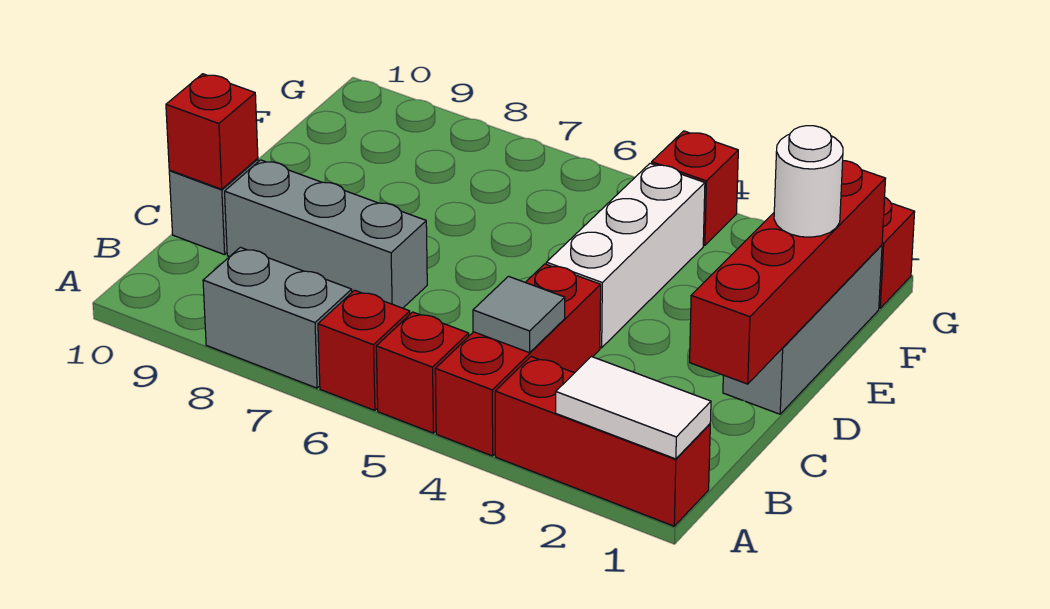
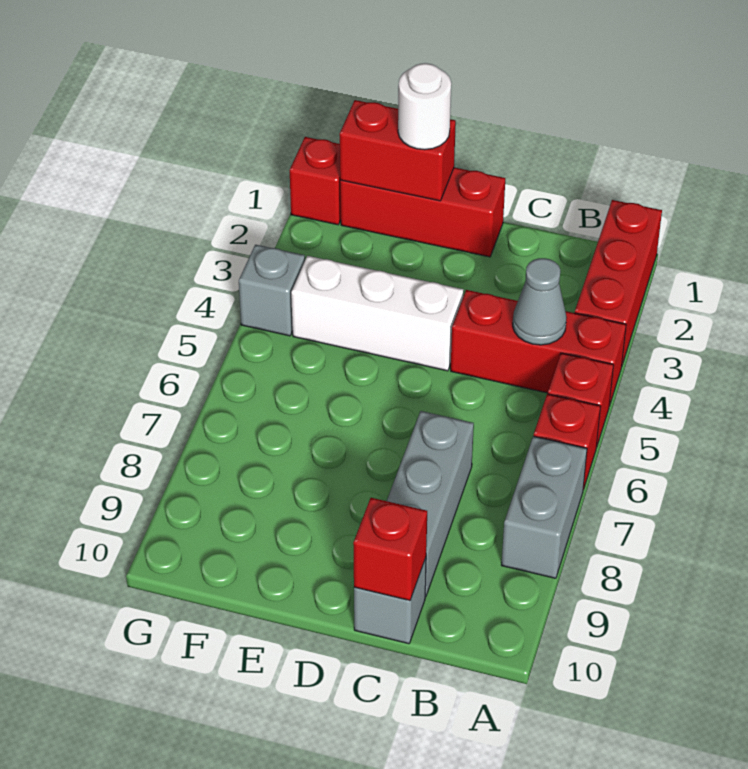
white 1x2 tile [556,357,711,459] -> none
grey 1x1 tile [473,276,565,353] -> grey 1x1 cone [513,258,567,345]
red 1x4 brick [690,161,886,384] -> red 1x2 brick [340,100,456,201]
grey 1x3 brick [723,245,882,414] -> red 1x3 brick [340,167,505,257]
red 1x1 brick [652,131,738,245] -> grey 1x1 brick [239,245,305,336]

